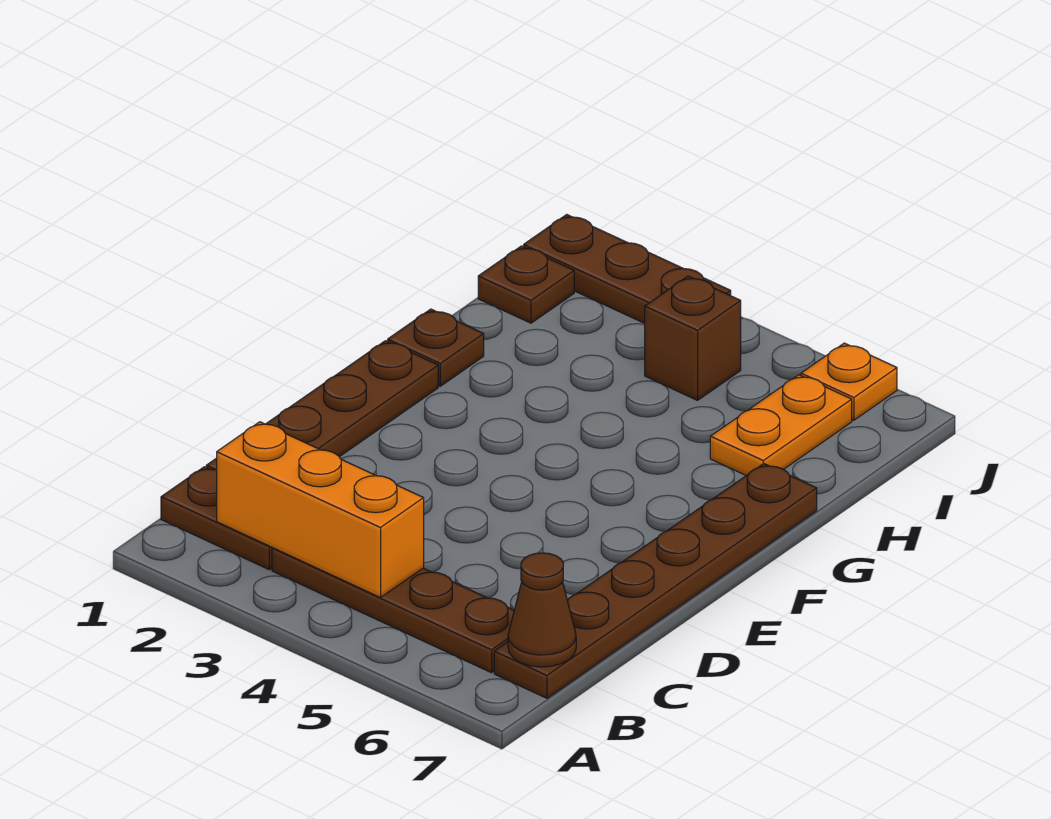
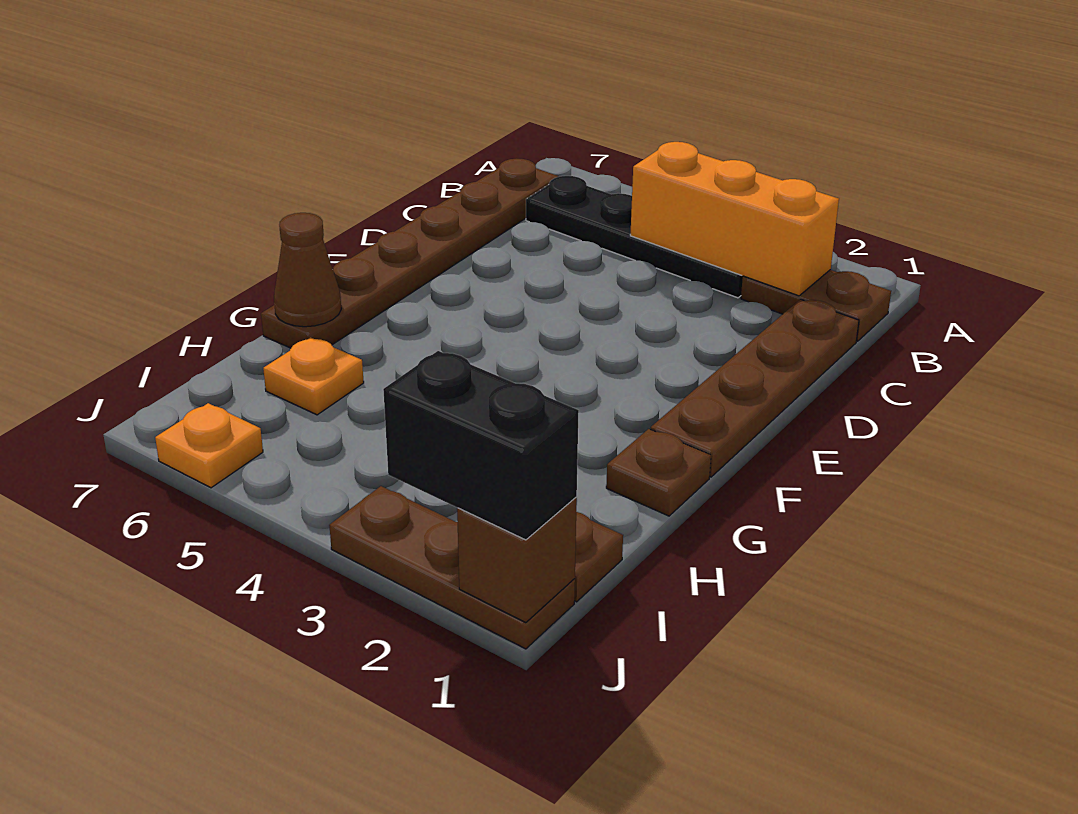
brown 1x4 plate [272,548,514,673] -> black 1x4 plate [526,176,743,298]
brown 1x1 cone [508,553,576,667] -> brown 1x1 cone moved to [274,213,341,327]
orange 1x2 plate [710,375,852,475] -> orange 1x1 plate [263,337,364,415]
brown 1x1 brick [645,276,741,400] -> brown 1x1 brick moved to [457,498,577,623]
none -> black 1x2 brick [383,351,579,540]

